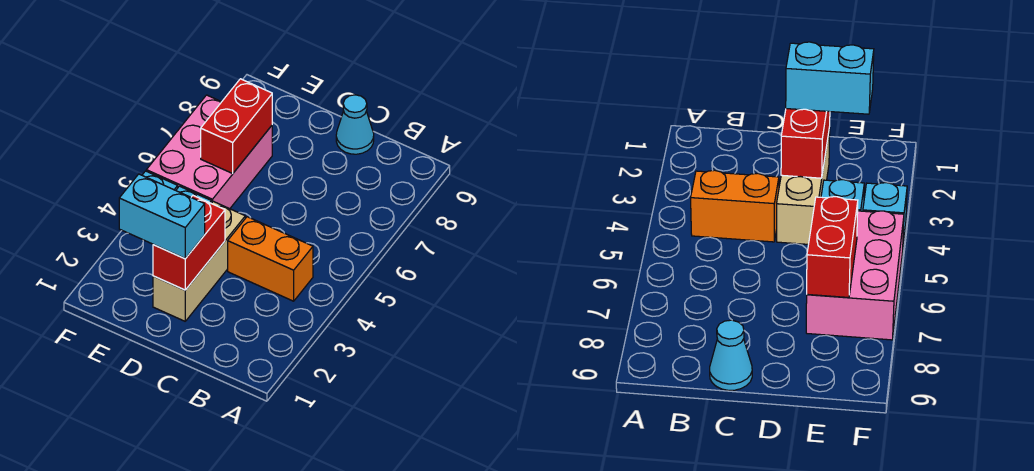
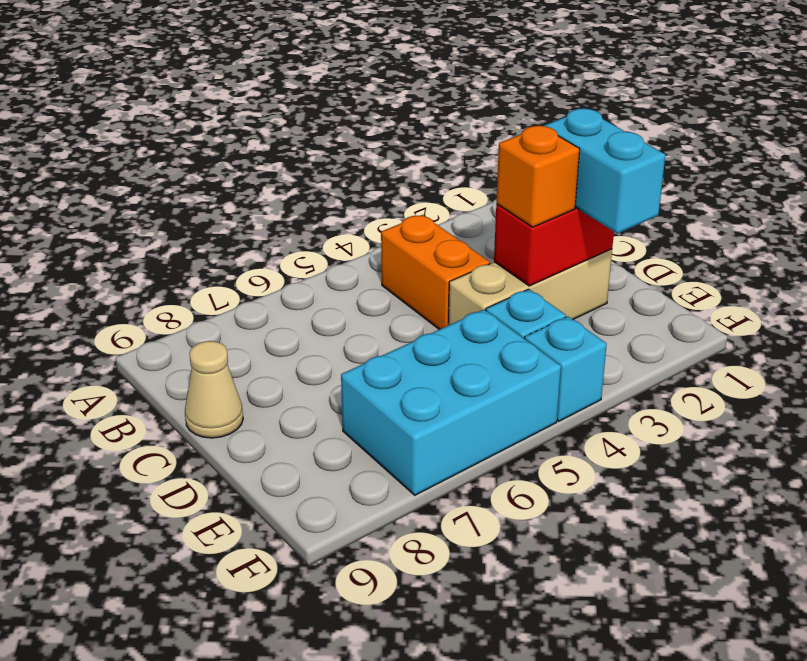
cyan 1x1 cone [336,95,374,154] -> tan 1x1 cone [185,341,243,438]
none -> orange 1x1 brick [496,126,580,227]
pink 2x3 brick [146,95,272,209] -> cyan 2x3 brick [341,310,561,495]
red 1x2 brick [201,79,272,173] -> none

